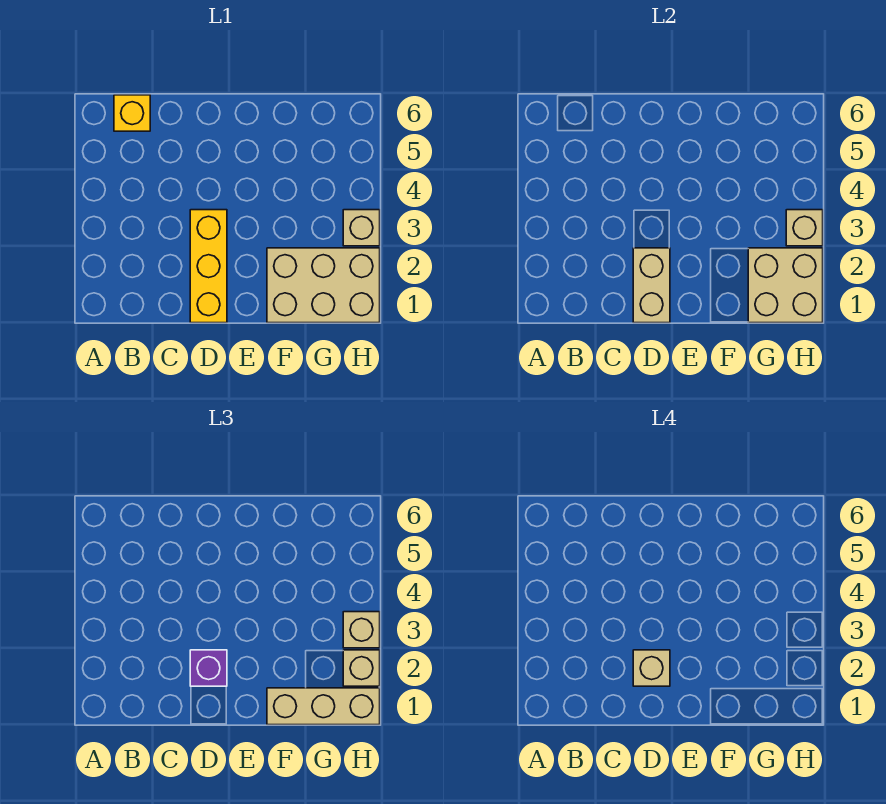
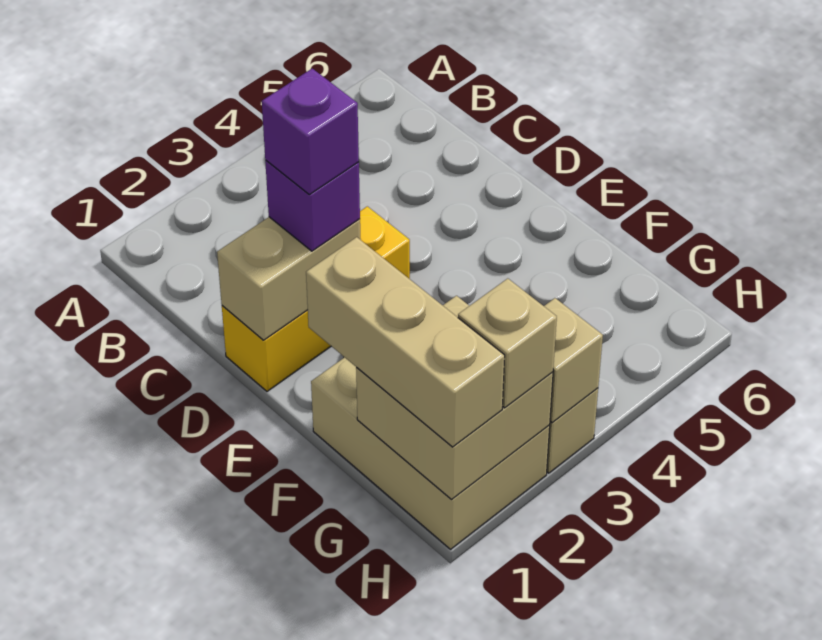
yellow 1x1 brick [114,95,150,131] -> none
tan 1x1 brick [633,650,670,686] -> purple 1x1 brick [262,69,359,195]
tan 1x1 brick [343,612,380,648] -> none

